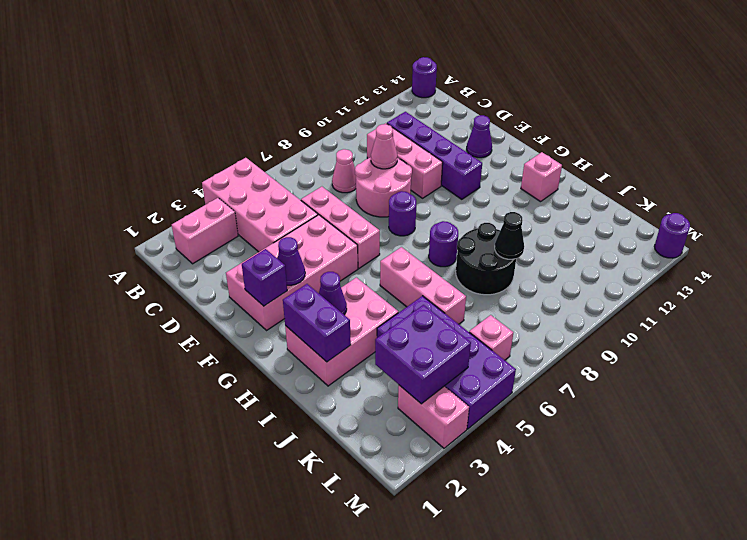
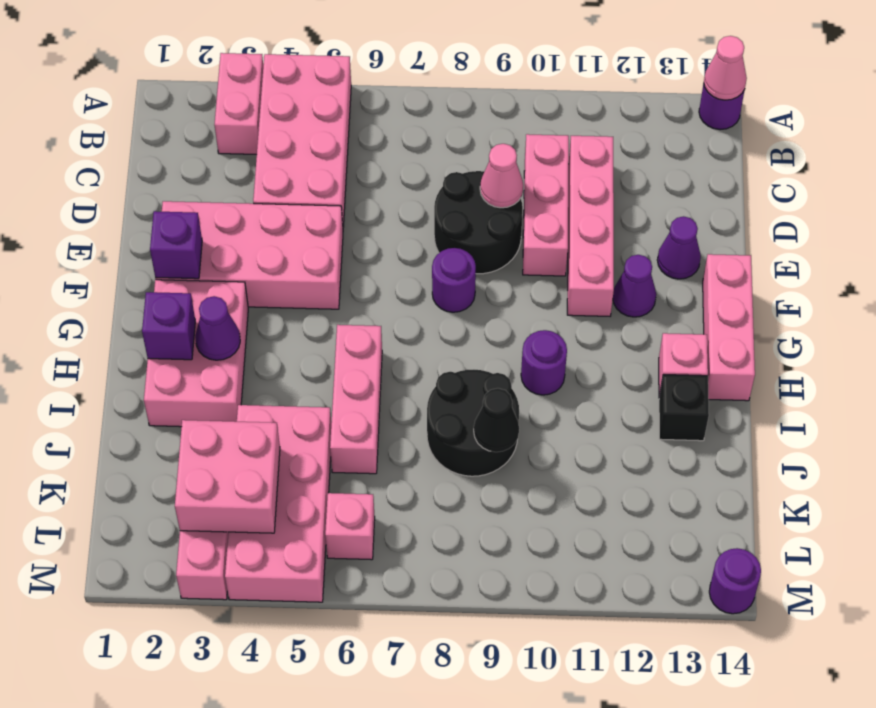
pink 1x2 brick [172,198,238,264] -> pink 1x2 brick turned to [214,53,263,155]
pink 1x1 cone [332,149,356,193] -> pink 1x1 cone moved to [704,36,747,100]
purple 1x4 brick [387,112,482,199] -> pink 1x4 brick [567,136,614,316]
pink 1x3 brick [301,187,380,268] -> pink 1x3 brick moved to [703,254,755,401]
pink 2x2 round brick [355,158,412,217] -> black 2x2 round brick [434,171,523,274]
purple 1x1 cone [278,237,305,285] -> purple 1x1 cone moved to [613,255,656,317]
pink 2x3 brick [285,277,398,386] -> pink 2x3 brick turned to [144,280,248,427]
purple 1x2 brick [283,284,351,362] -> purple 1x1 brick [142,292,195,360]
purple 1x1 round brick [429,221,458,267] -> purple 1x1 round brick moved to [521,330,567,395]
none -> black 1x1 brick [659,375,709,441]
purple 2x4 brick [377,296,516,429] -> pink 2x4 brick [225,405,331,602]
purple 2x2 brick [375,305,471,404] -> pink 2x2 brick [175,420,280,533]

